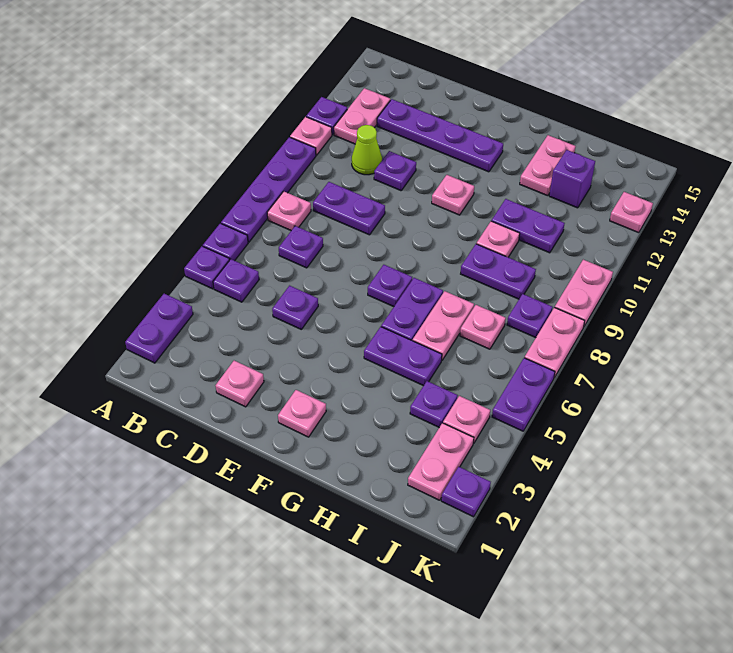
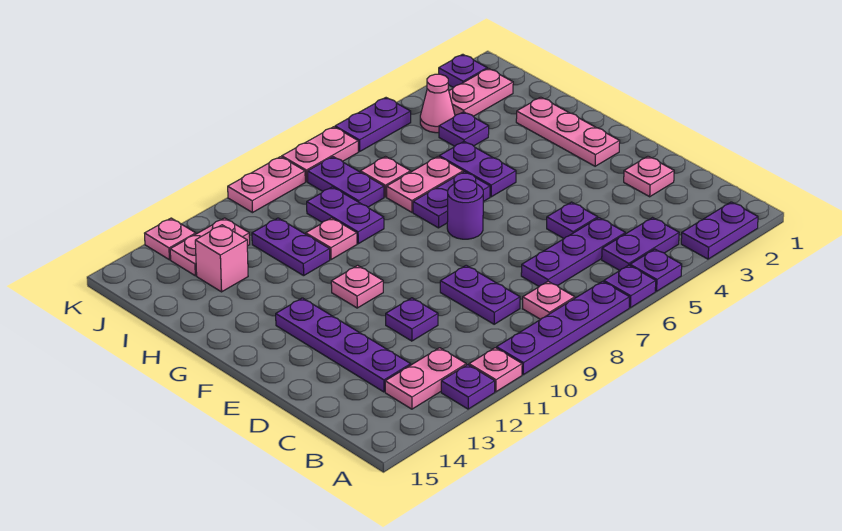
purple 1x1 plate [213,259,259,302] -> purple 1x2 plate [602,218,679,271]
purple 1x1 plate [279,226,323,268] -> purple 1x3 plate [521,218,625,286]
lime 1x1 cone [352,125,382,175] -> none
pink 1x1 plate [278,390,326,437] -> pink 1x3 plate [516,97,620,166]
purple 1x1 plate [368,265,412,307] -> purple 1x1 round brick [447,179,483,239]
pink 1x2 plate [520,135,576,196] -> pink 1x2 plate moved to [170,218,250,276]
purple 1x1 brick [549,150,595,208] -> pink 1x1 brick [195,225,248,292]
pink 1x1 plate [443,396,490,444] -> pink 1x1 cone [420,74,455,133]
purple 1x1 plate [507,294,552,338] -> purple 1x2 plate [308,157,384,207]

